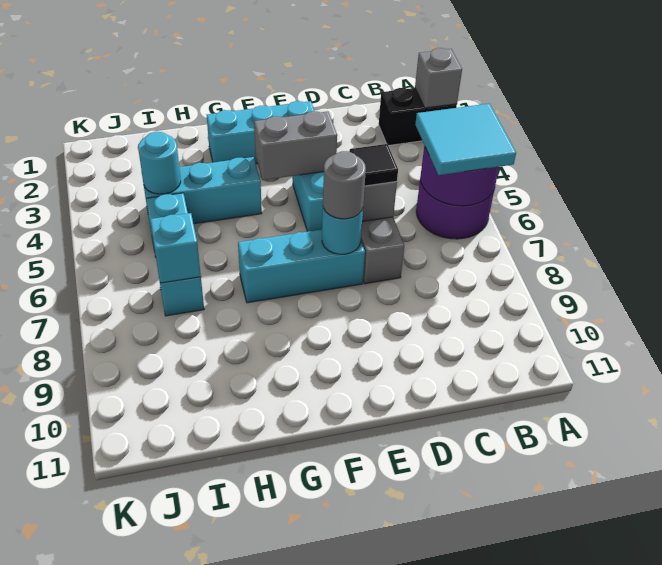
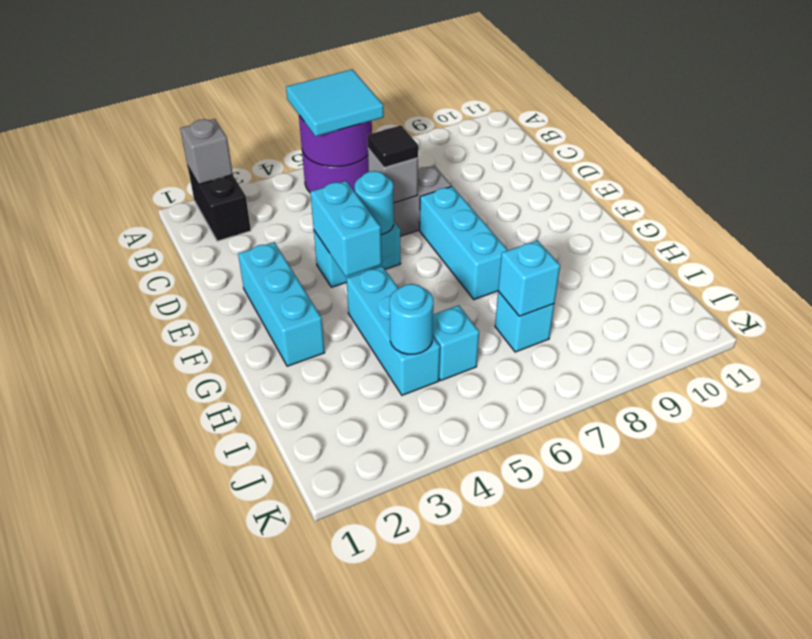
grey 1x2 brick [254,111,337,180] -> cyan 1x2 brick [310,181,382,276]
cyan 1x1 round brick [322,208,363,254] -> cyan 1x1 round brick moved to [355,171,394,235]
grey 1x1 round brick [323,151,366,219] -> none

